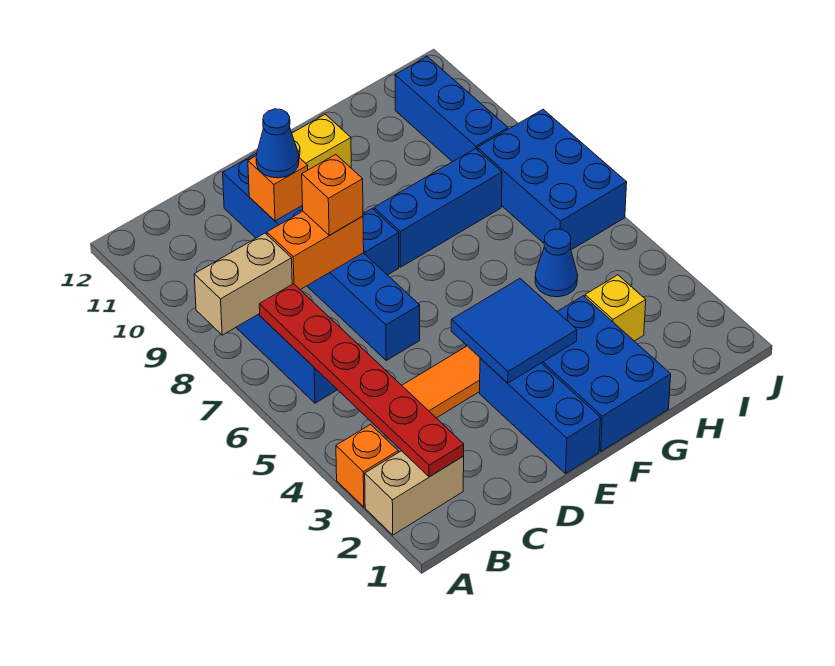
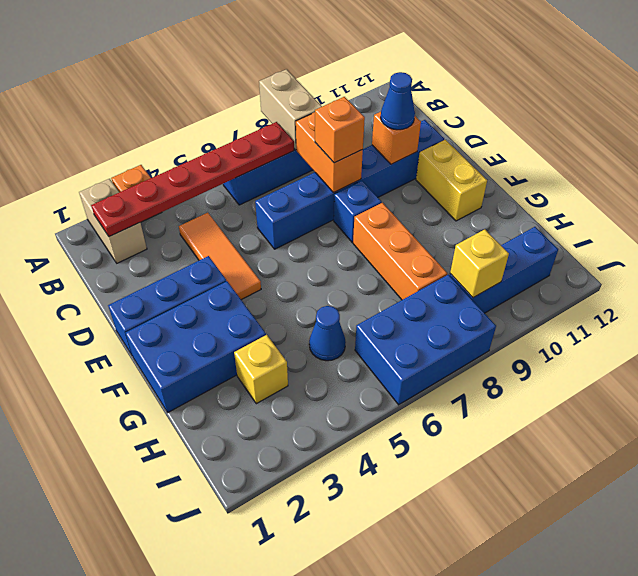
blue 2x2 tile [451,279,577,383] -> none
blue 1x3 brick [374,149,502,267] -> orange 1x3 brick [353,203,447,300]
none -> yellow 1x1 brick [450,229,509,298]

